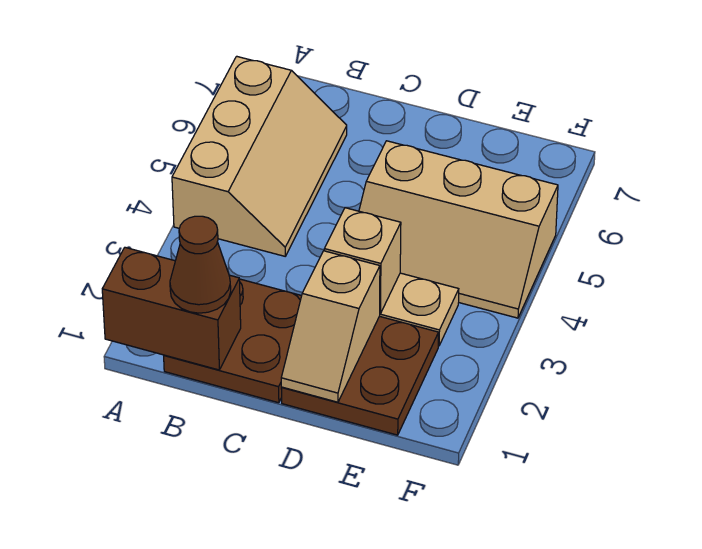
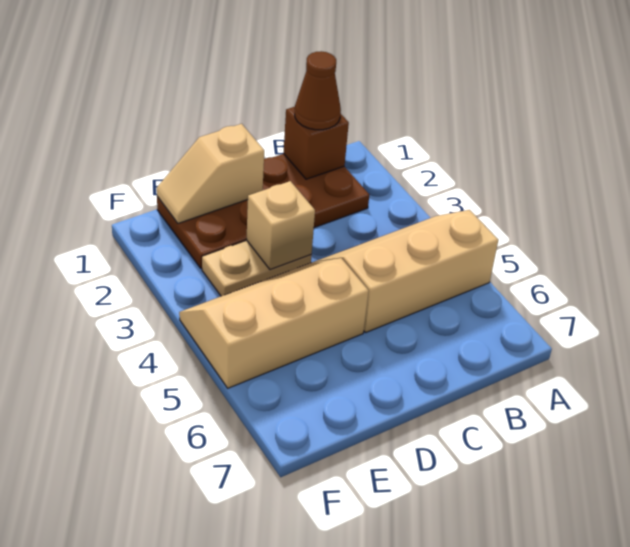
brown 1x2 brick [102,247,241,370] -> brown 1x1 brick [284,107,349,179]
tan 2x3 slope [172,56,347,256] -> tan 2x3 slope turned to [315,210,498,332]
tan 1x2 slope [281,251,380,402] -> tan 1x2 slope turned to [157,124,264,223]

